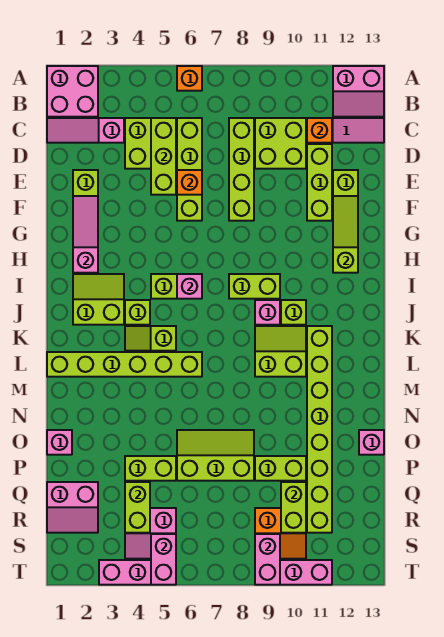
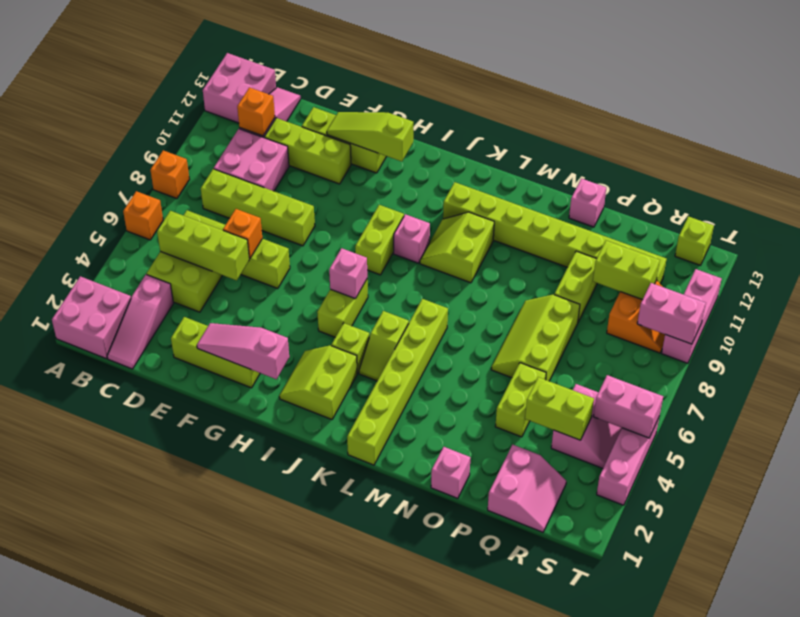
none -> orange 1x1 brick [150,150,189,199]
pink 2x2 slope [333,66,384,117] -> pink 2x2 brick [203,53,276,123]
lime 2x2 brick [255,118,306,169] -> pink 2x2 brick [214,129,289,191]
lime 1x1 brick [281,300,306,325] -> lime 1x1 brick moved to [675,216,714,265]

